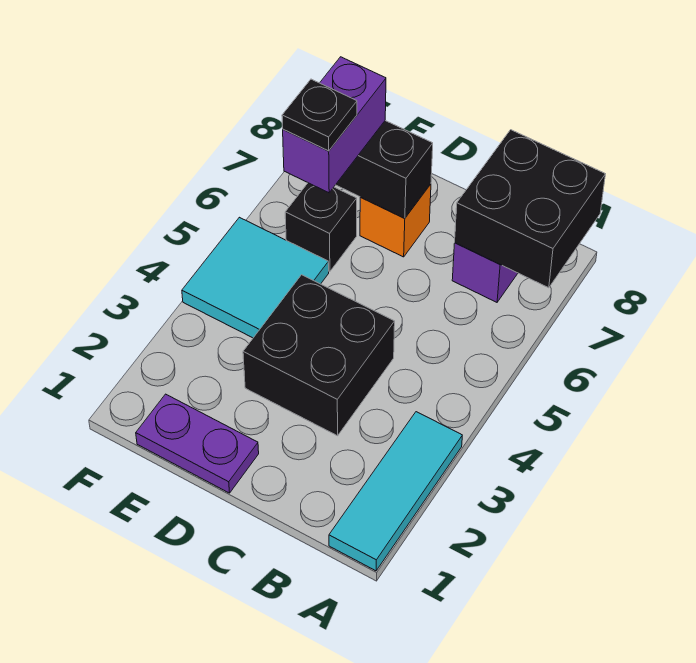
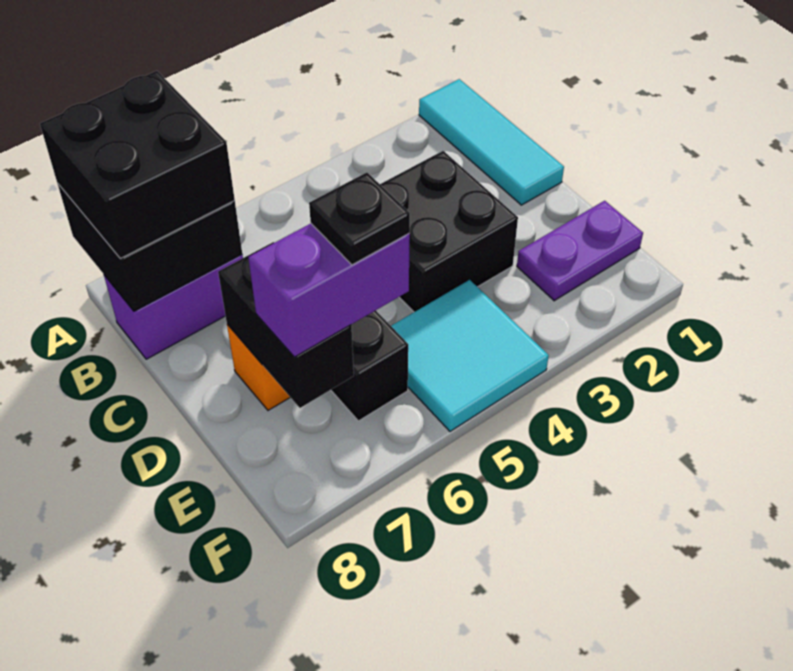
cyan 1x3 tile [329,412,462,571] -> cyan 1x3 tile turned to [419,79,564,205]
none -> black 2x2 brick [40,71,235,258]
purple 1x2 plate [136,394,259,493] -> purple 1x2 plate turned to [517,201,643,301]

